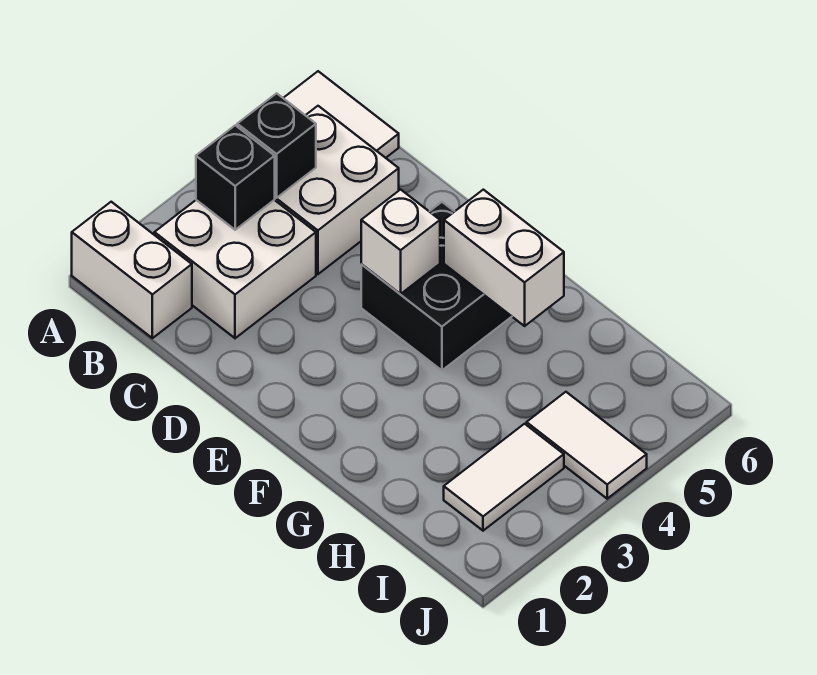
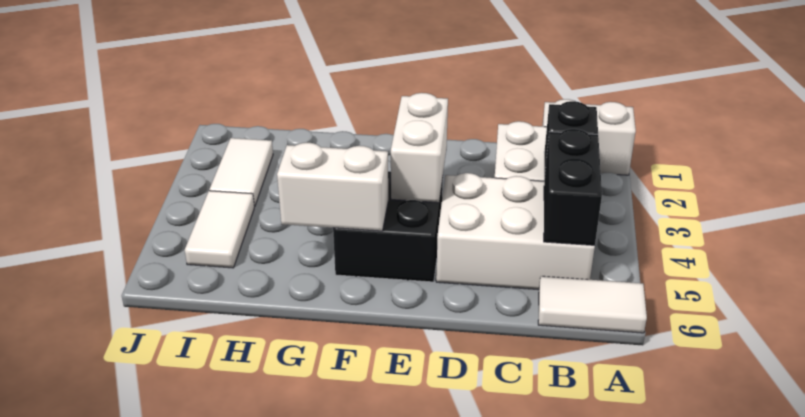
white 2x2 brick [275,106,399,274] -> white 2x3 brick [436,173,595,290]
black 1x1 brick [237,93,316,198] -> black 1x2 brick [544,129,602,245]
white 1x1 brick [361,190,440,294] -> white 1x2 brick [391,93,448,203]
white 1x2 tile [527,392,647,499] -> white 1x2 tile turned to [185,191,254,268]

